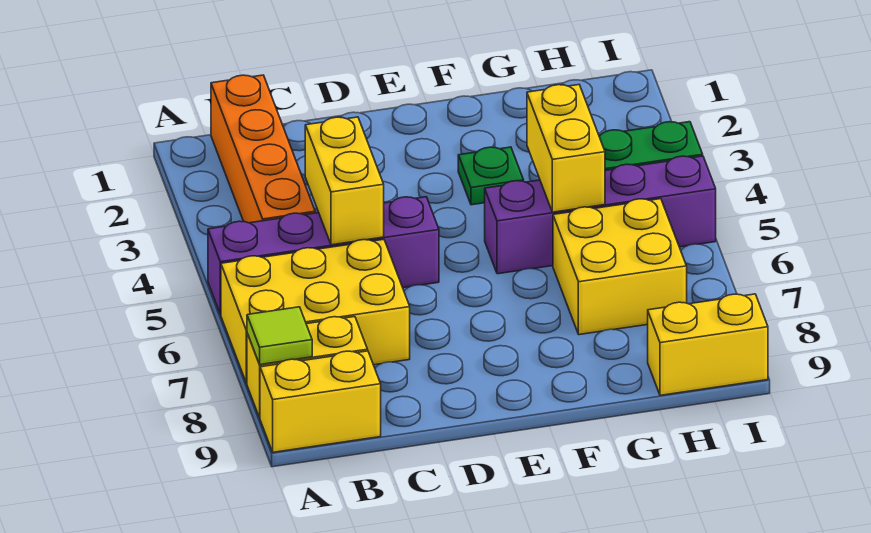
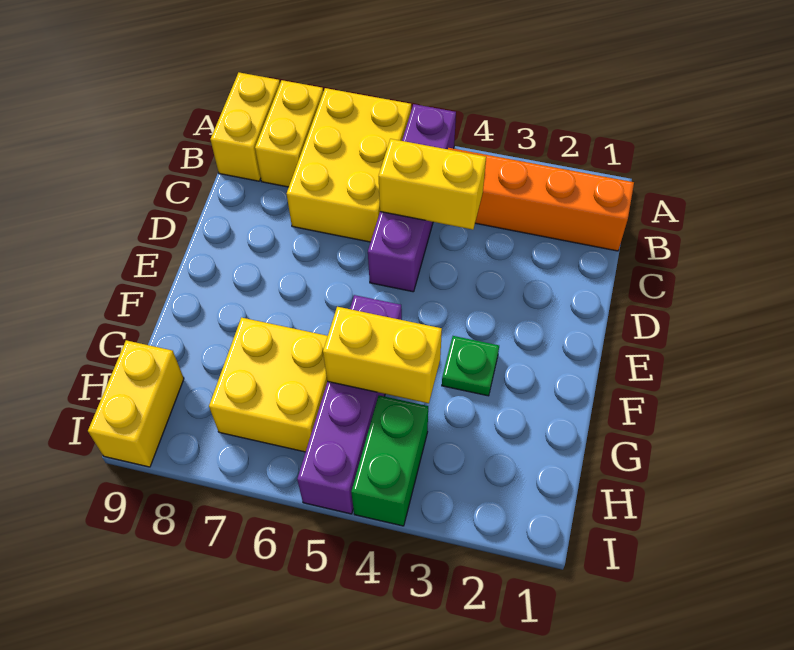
lime 1x1 tile [247,307,312,365] -> none

